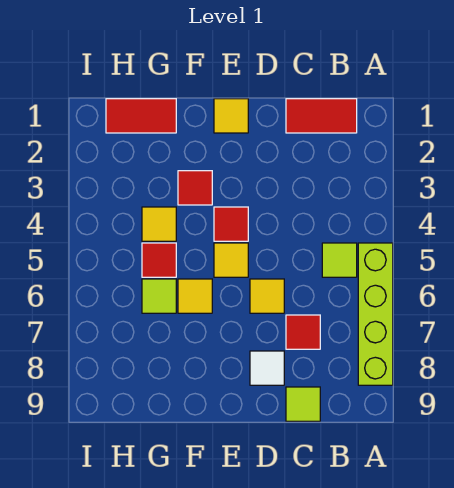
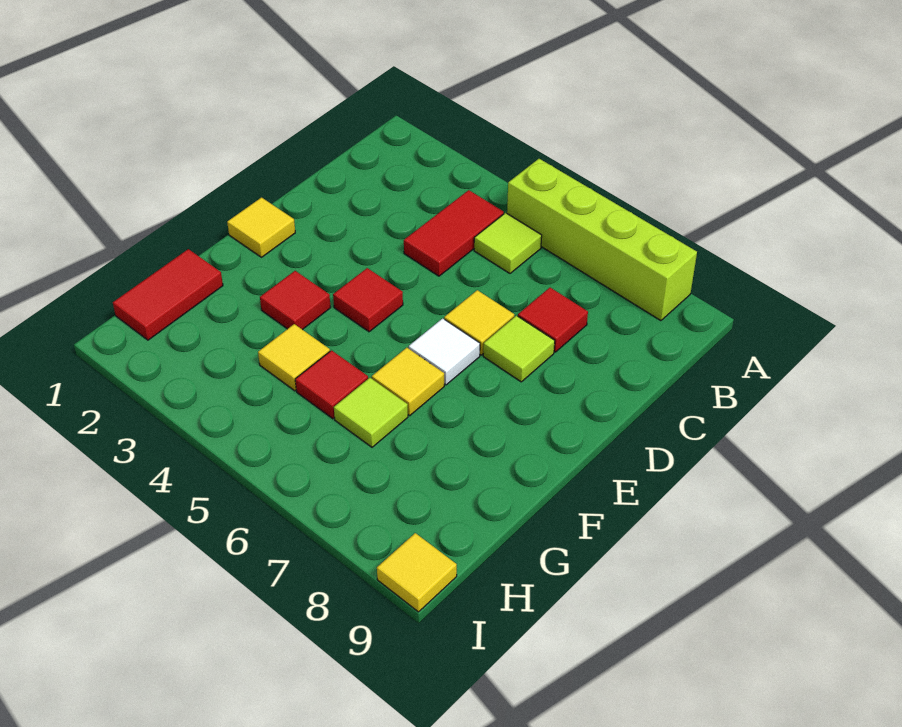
red 1x2 tile [286,99,357,133] -> red 1x2 tile moved to [404,190,504,276]
lime 1x1 tile [286,387,320,421] -> lime 1x1 tile moved to [483,316,555,382]
white 1x1 tile [250,351,284,385] -> white 1x1 tile moved to [409,318,480,385]
yellow 1x1 tile [214,243,248,277] -> yellow 1x1 tile moved to [377,533,457,612]

